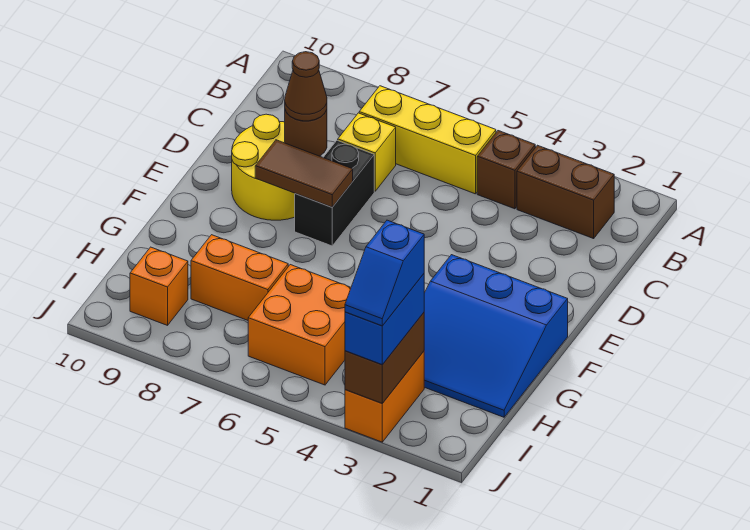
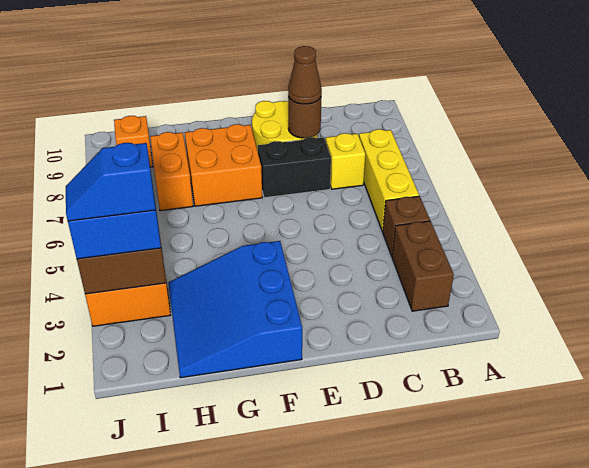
brown 1x2 tile [255,140,353,207] -> none
orange 2x2 brick [248,265,351,385] -> orange 2x2 brick moved to [185,124,262,206]

